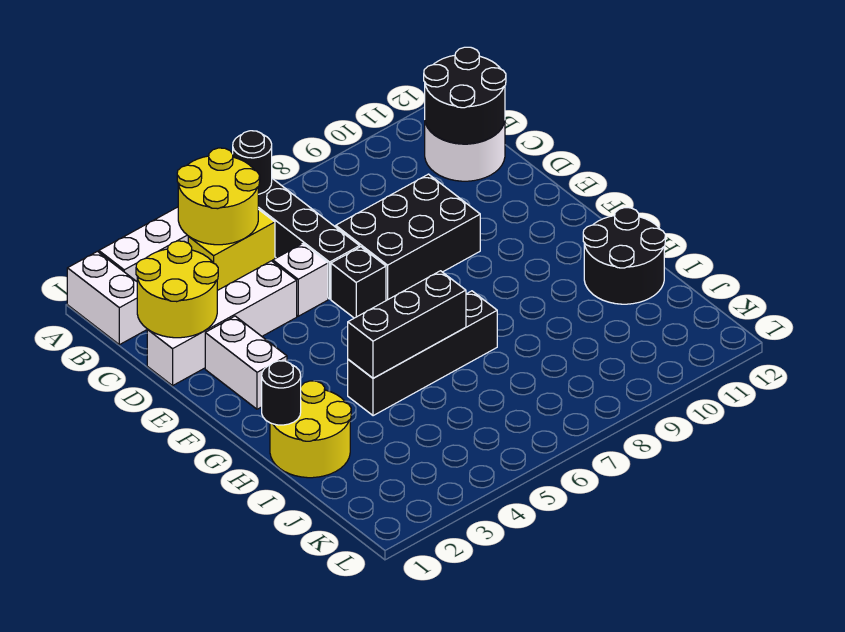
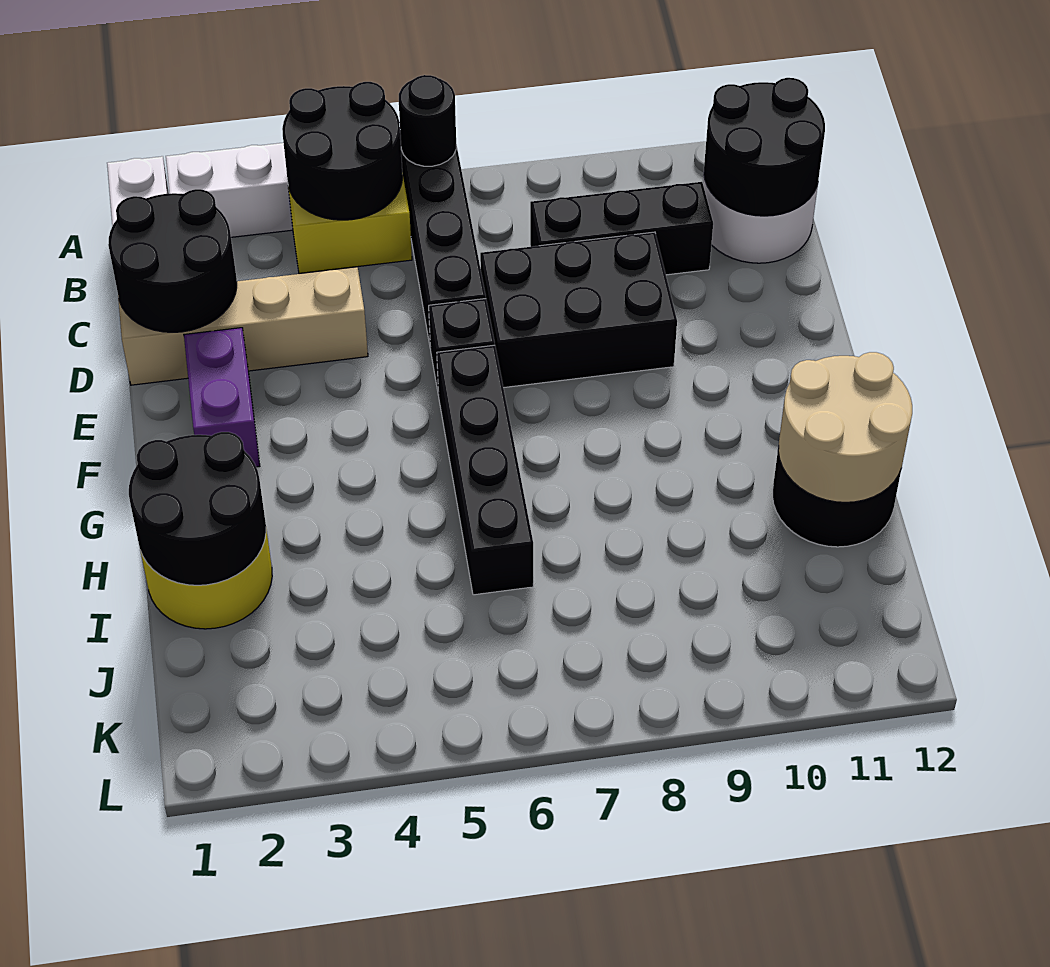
yellow 2x2 round brick [177,148,260,245] -> black 2x2 round brick [282,82,403,220]
yellow 2x2 round brick [136,241,218,338] -> black 2x2 round brick [108,189,237,332]
white 1x4 brick [147,261,297,386] -> tan 1x4 brick [118,267,368,385]
white 1x1 brick [273,244,328,316] -> none
white 1x2 brick [205,316,287,409] -> purple 1x2 brick [184,328,260,467]
black 1x1 round brick [262,361,301,425] -> black 2x2 round brick [129,432,266,585]
black 1x4 brick [348,291,497,416] -> black 1x4 brick turned to [437,345,533,595]
black 1x3 brick [348,271,466,378] -> black 1x3 brick moved to [530,182,713,275]
none -> tan 2x2 round brick [778,352,912,502]

